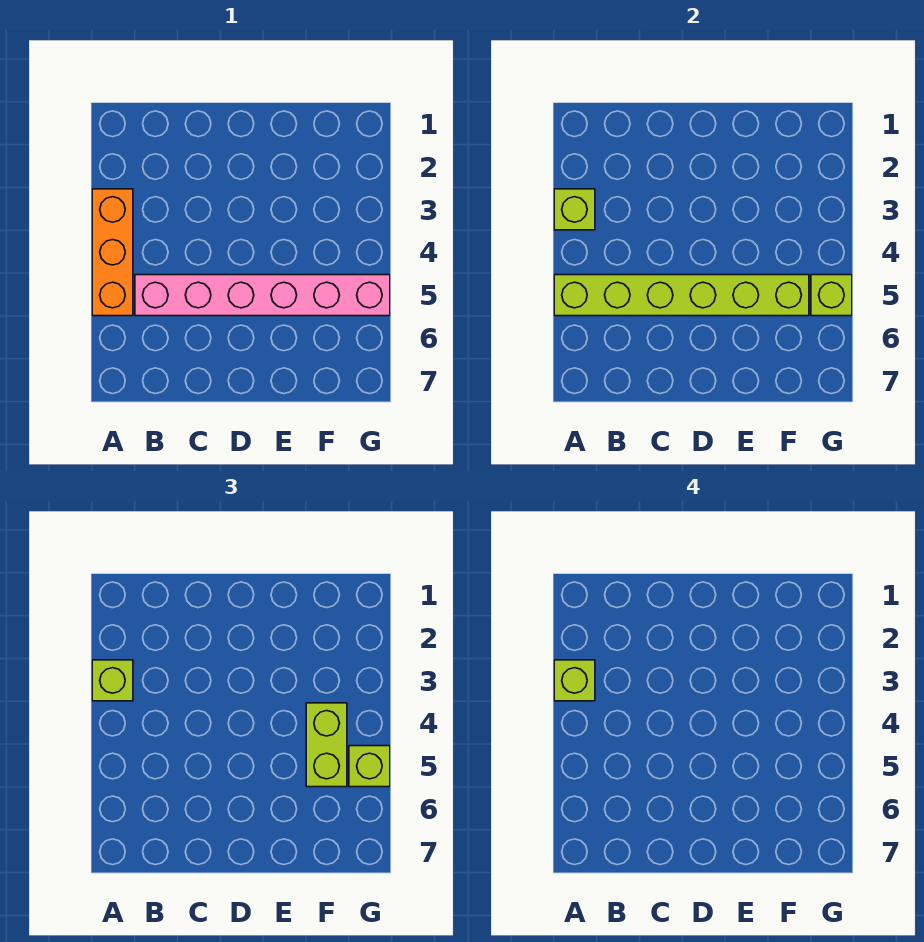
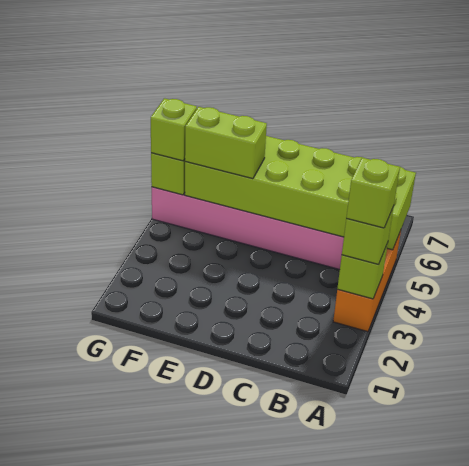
lime 1x6 brick [554,275,809,316] -> lime 2x6 brick [185,136,416,250]
lime 1x2 brick [306,703,347,787] -> lime 1x2 brick turned to [185,107,267,179]

